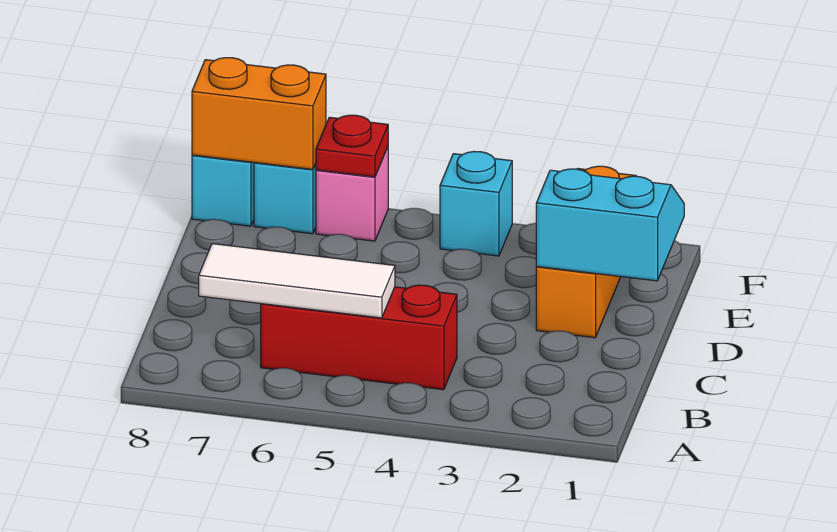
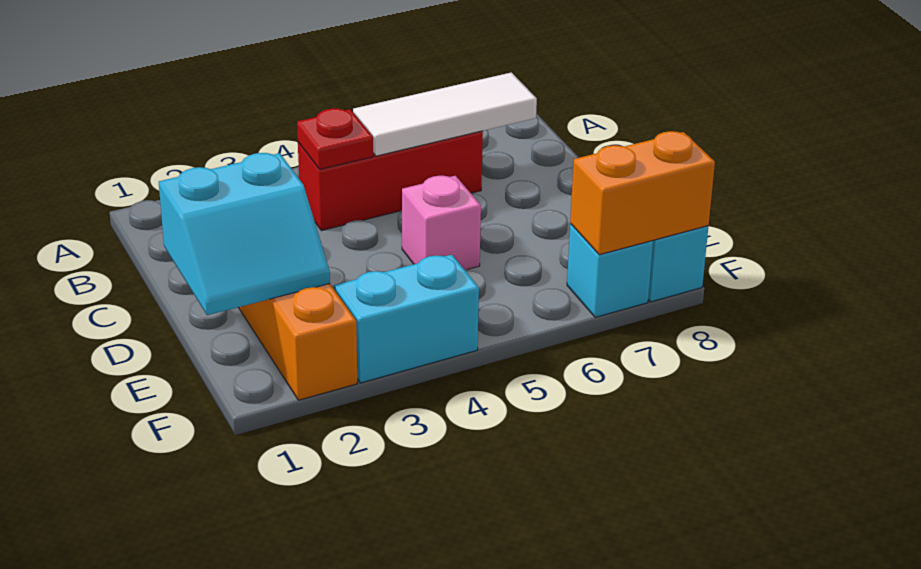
cyan 1x1 brick [440,152,512,256] -> cyan 1x2 brick [334,255,479,383]
pink 1x1 brick [316,147,388,241] -> pink 1x1 brick moved to [402,176,481,270]
red 1x1 plate [316,115,388,177] -> red 1x1 plate moved to [297,108,373,170]

